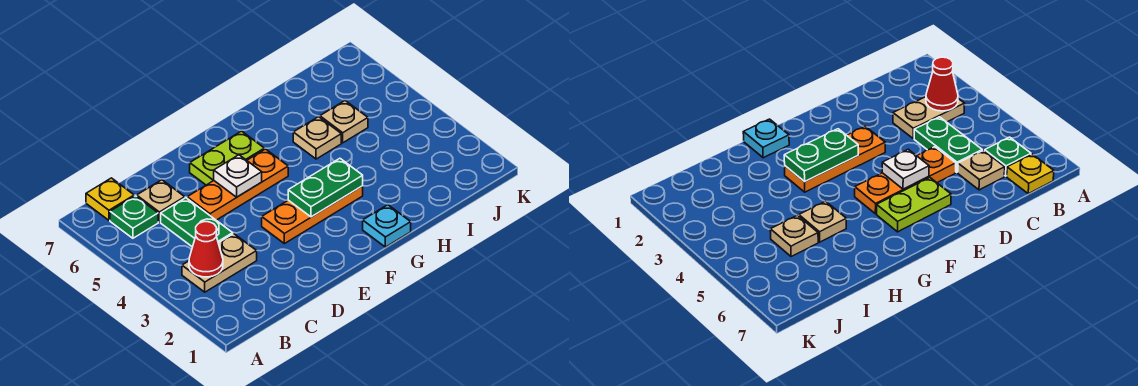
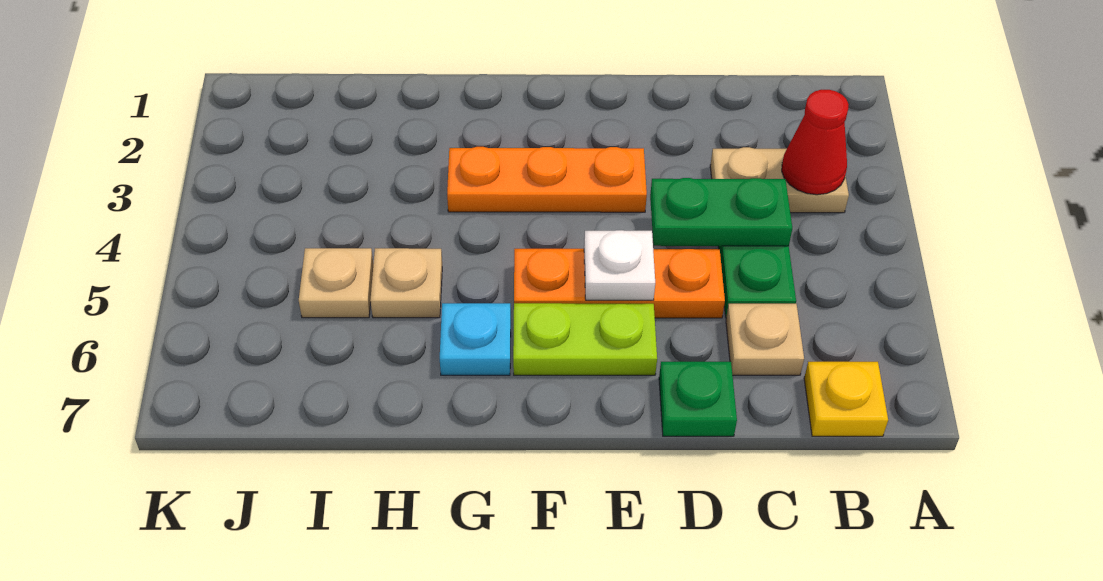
green 1x1 plate [110,196,158,238] -> green 1x1 plate moved to [659,362,737,436]
green 1x2 plate [288,158,363,217] -> green 1x2 plate moved to [650,178,792,246]
cyan 1x1 plate [363,205,411,247] -> cyan 1x1 plate moved to [440,303,511,375]

